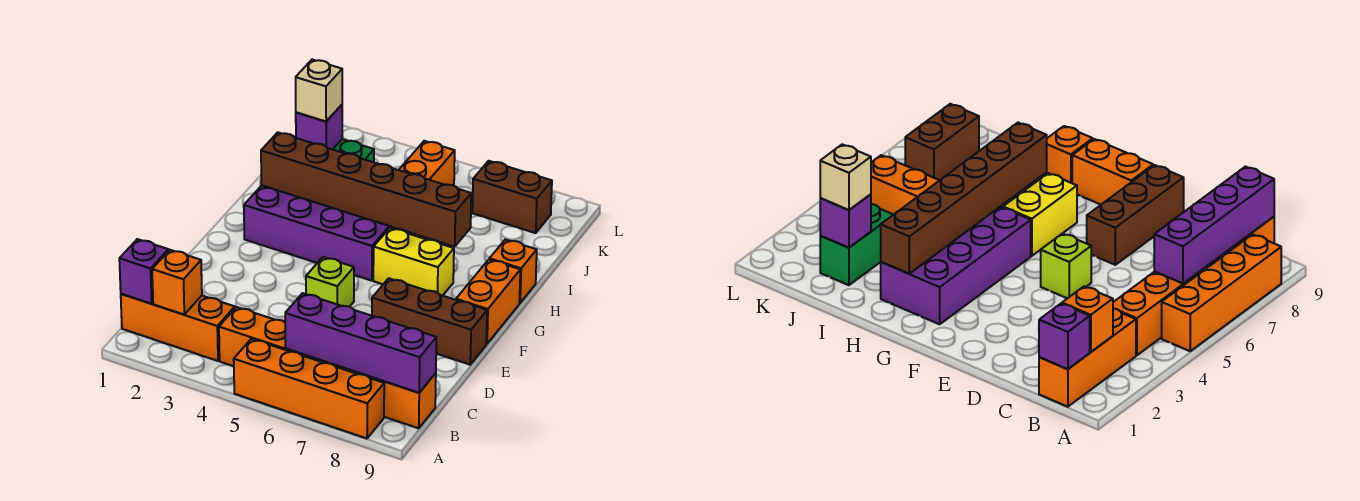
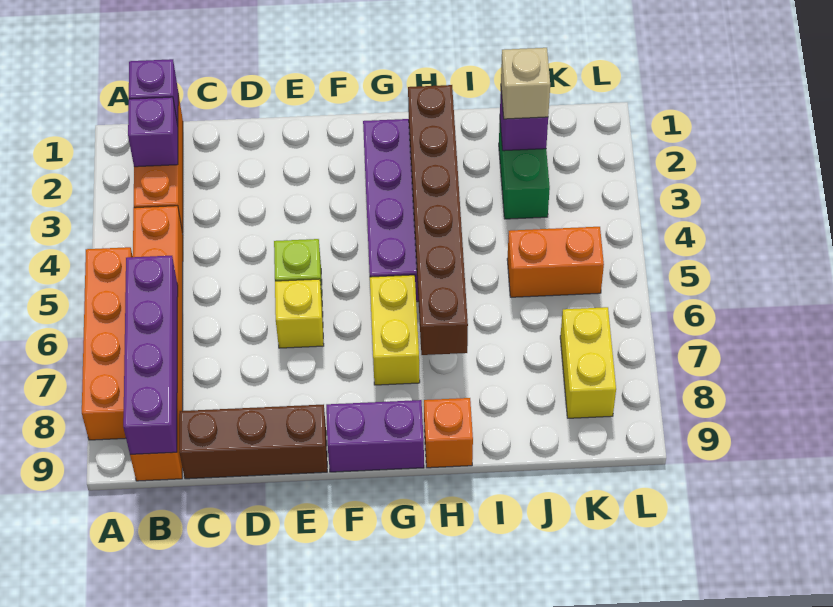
orange 1x1 brick [152,250,202,315] -> purple 1x1 brick [128,97,178,167]
none -> yellow 1x1 brick [275,279,324,348]
brown 1x3 brick [372,278,487,365] -> brown 1x3 brick turned to [179,404,327,479]
orange 1x2 brick [456,260,520,344] -> purple 1x2 brick [326,400,424,472]
brown 1x2 brick [472,161,552,233] -> yellow 1x2 brick [560,307,616,418]

